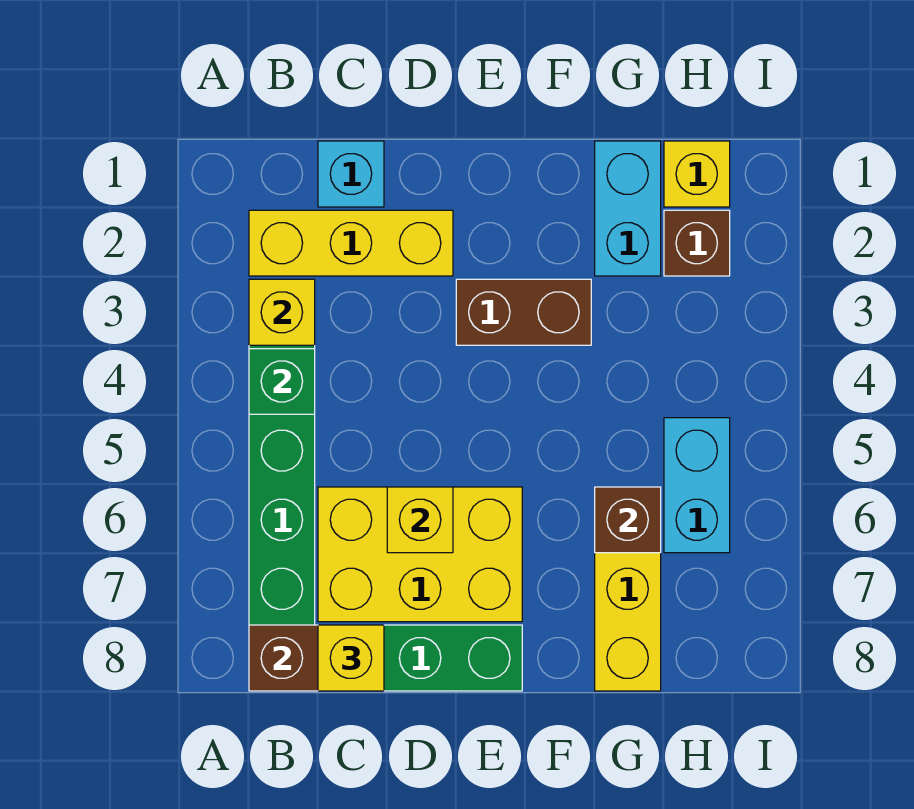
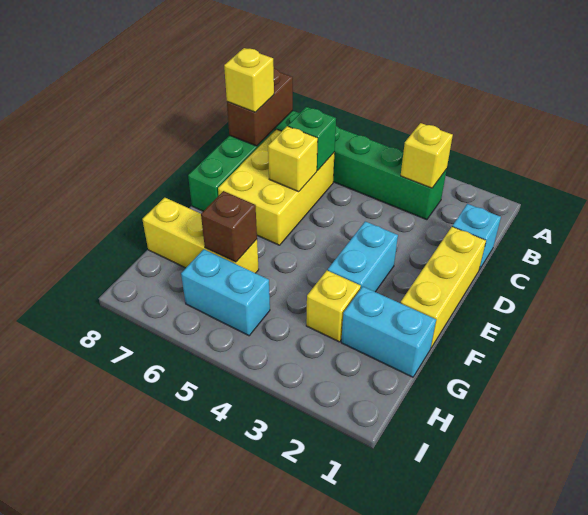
yellow 1x3 brick [249,210,453,276] -> yellow 1x3 brick moved to [401,227,486,348]
green 1x1 brick [249,349,315,414] -> green 1x1 brick moved to [288,107,336,171]
brown 1x2 brick [456,279,591,345] -> cyan 1x2 brick [328,221,398,292]
yellow 1x1 brick [664,141,730,207] -> yellow 1x1 brick moved to [306,270,361,342]
brown 1x1 brick [664,210,730,276] -> none

